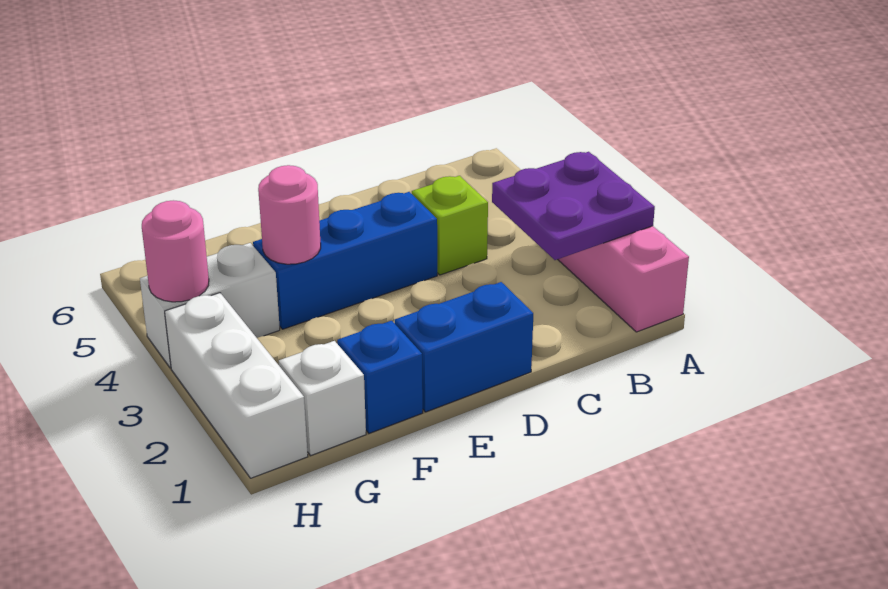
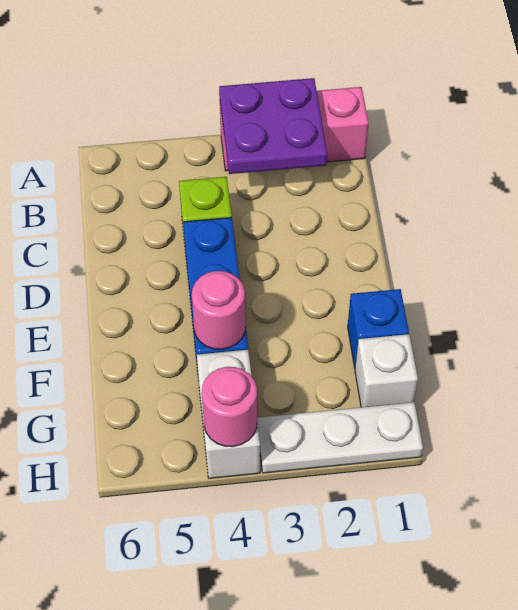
blue 1x2 brick [395,282,533,412] -> none
white 1x3 brick [165,293,308,478] -> white 1x3 plate [257,402,423,473]

